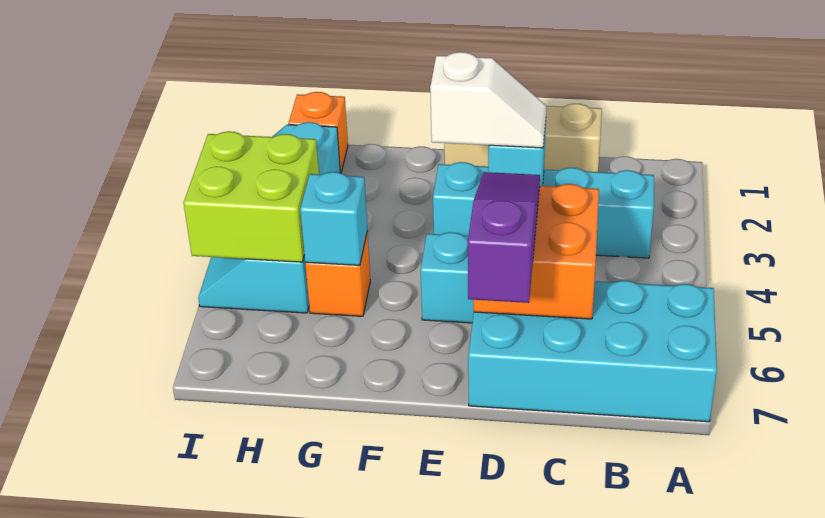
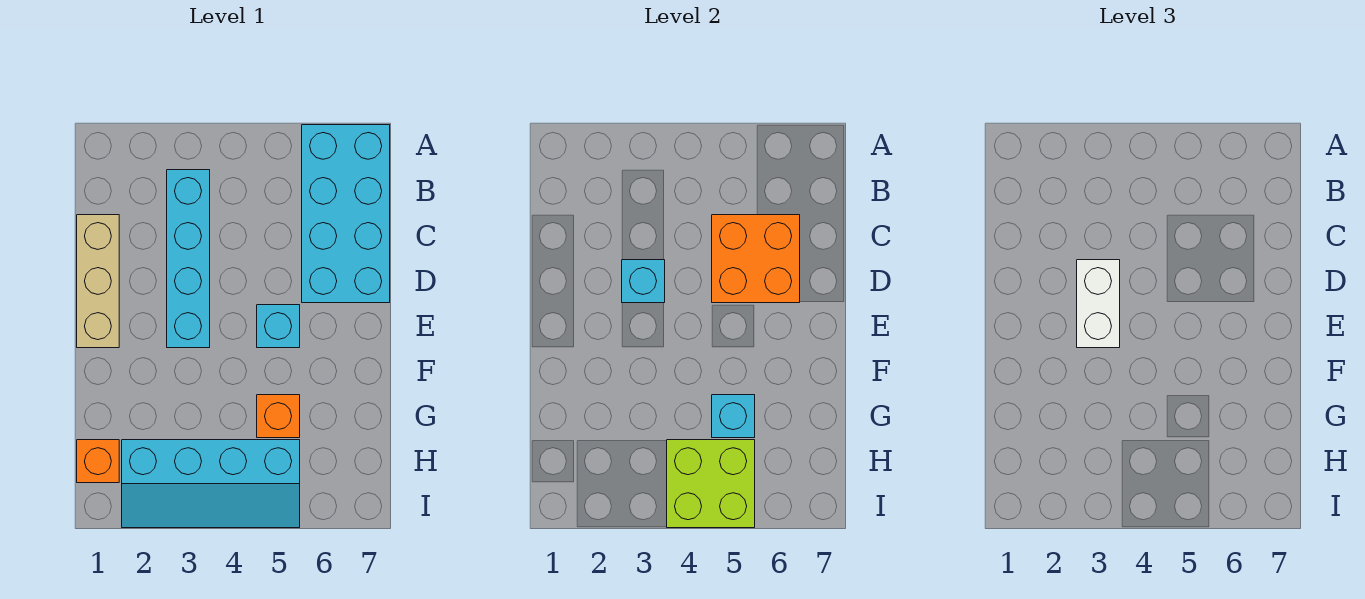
white 1x2 slope [430,52,546,148] -> white 1x2 brick [1077,260,1120,348]
purple 1x3 slope [468,172,540,303] -> none

